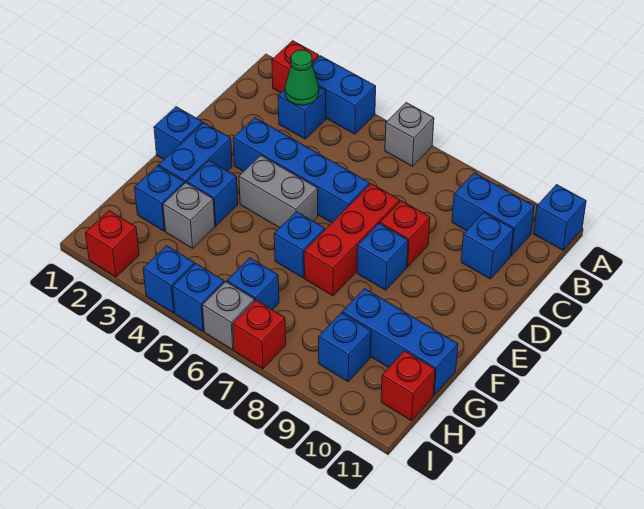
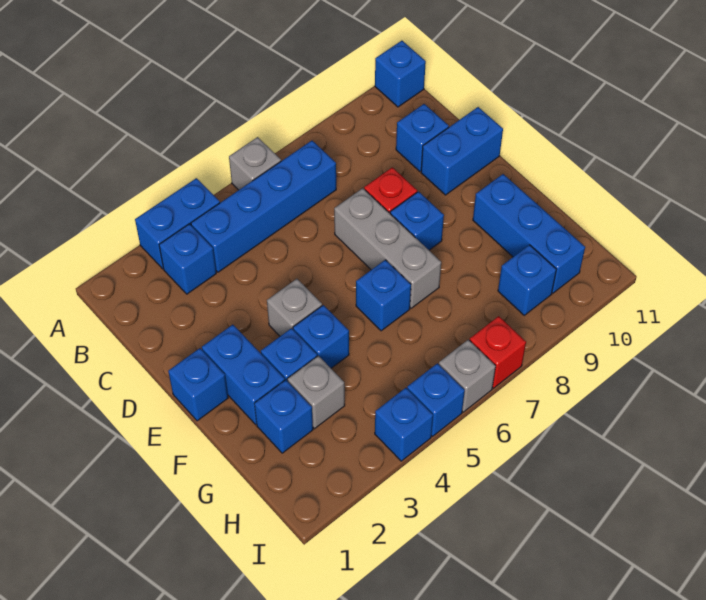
red 1x1 brick [272,41,319,93] -> none
green 1x1 cone [285,50,319,105] -> none
blue 1x2 brick [452,173,534,256] -> blue 1x2 brick moved to [421,107,503,195]
blue 1x4 brick [233,118,370,223] -> blue 1x4 brick moved to [191,141,336,272]
red 1x3 brick [304,184,400,296] -> grey 1x3 brick [334,188,441,308]
grey 1x2 brick [239,156,318,228] -> grey 1x1 brick [267,279,322,336]
blue 1x3 brick [342,289,458,395] -> blue 1x3 brick turned to [473,174,585,293]
blue 1x1 brick [227,258,279,310] -> blue 1x1 brick moved to [293,305,349,368]
red 1x1 brick [381,351,435,421] -> none
red 1x1 brick [86,211,139,277] -> none

